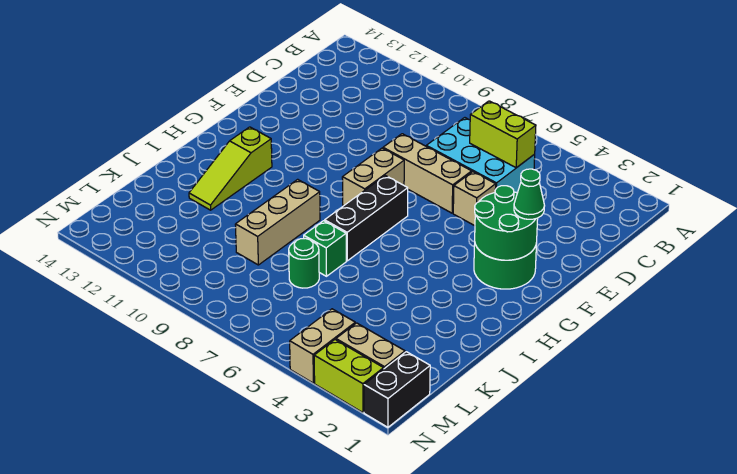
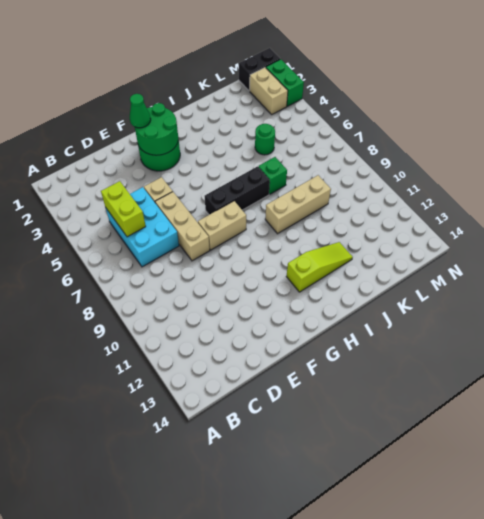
green 1x1 round brick [289,238,319,288] -> green 1x1 round brick moved to [255,124,275,155]
tan 1x2 brick [290,309,355,383] -> none
lime 1x2 brick [314,340,384,412] -> green 1x2 brick [266,59,304,106]

